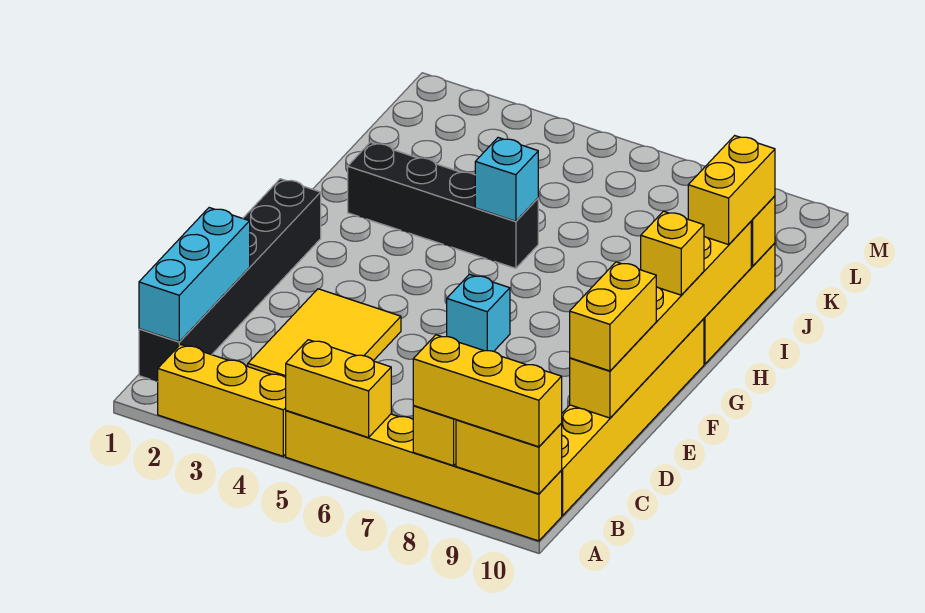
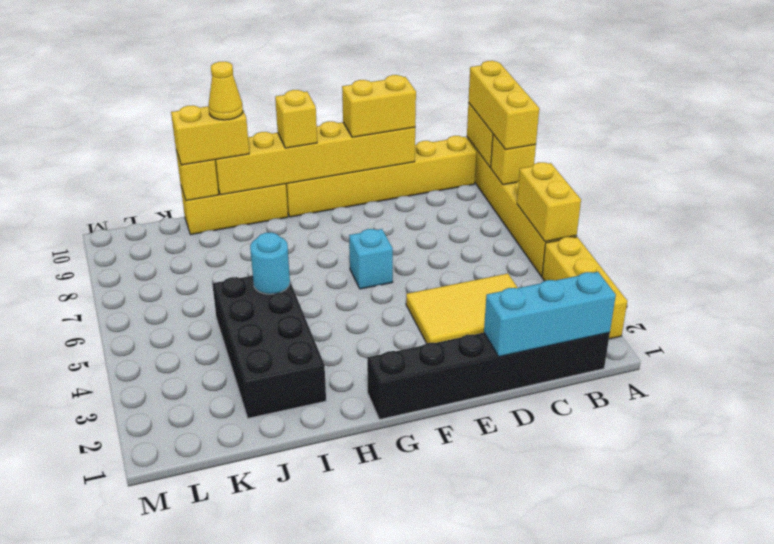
black 1x4 brick [348,142,538,268] -> black 2x4 brick [212,276,326,418]
cyan 1x1 brick [475,138,538,221] -> cyan 1x1 round brick [250,232,290,294]
none -> yellow 1x1 cone [208,62,243,120]

